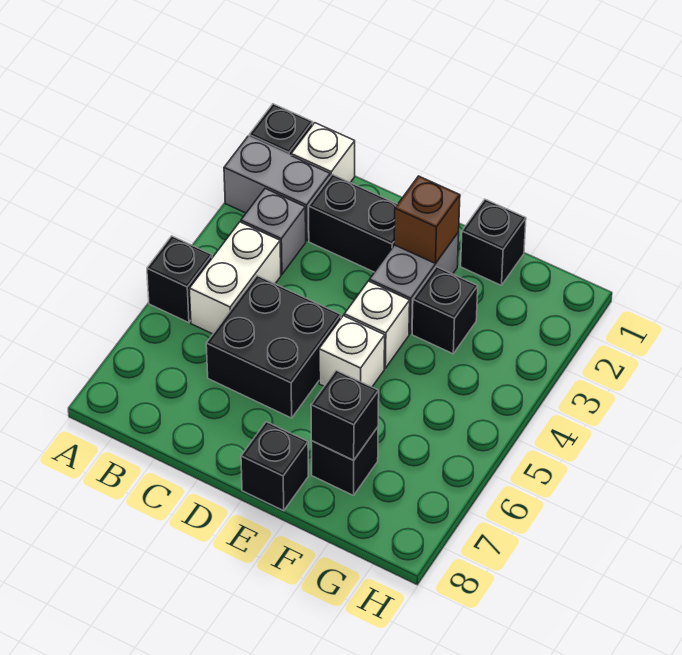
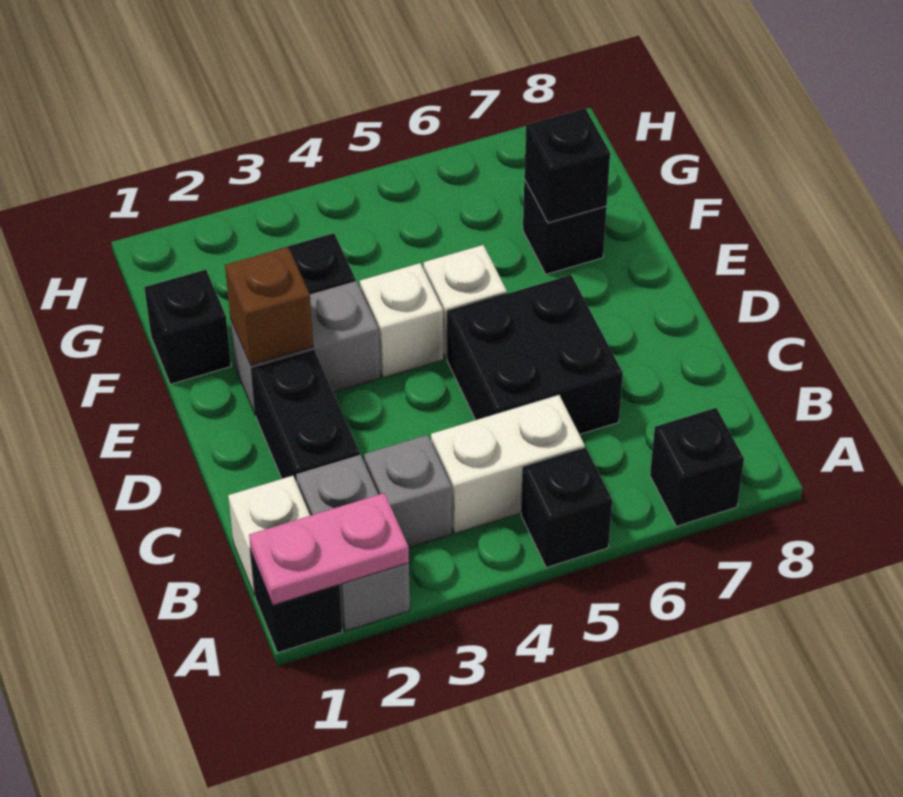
none -> pink 1x2 plate [249,493,409,605]
black 1x1 brick [241,422,308,511] -> black 1x1 brick moved to [650,408,744,526]

